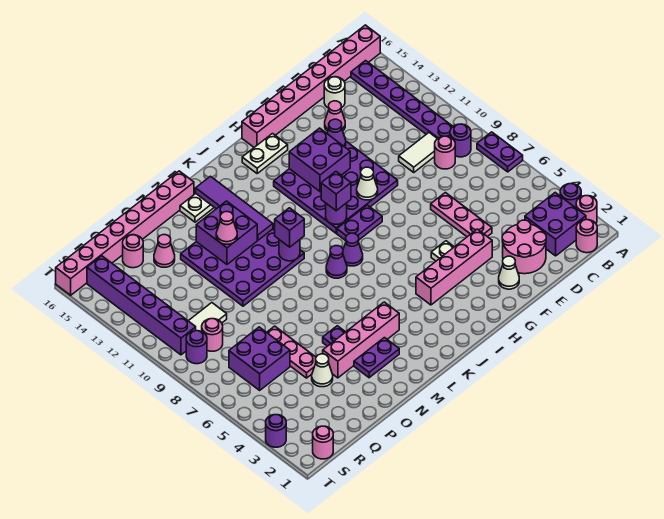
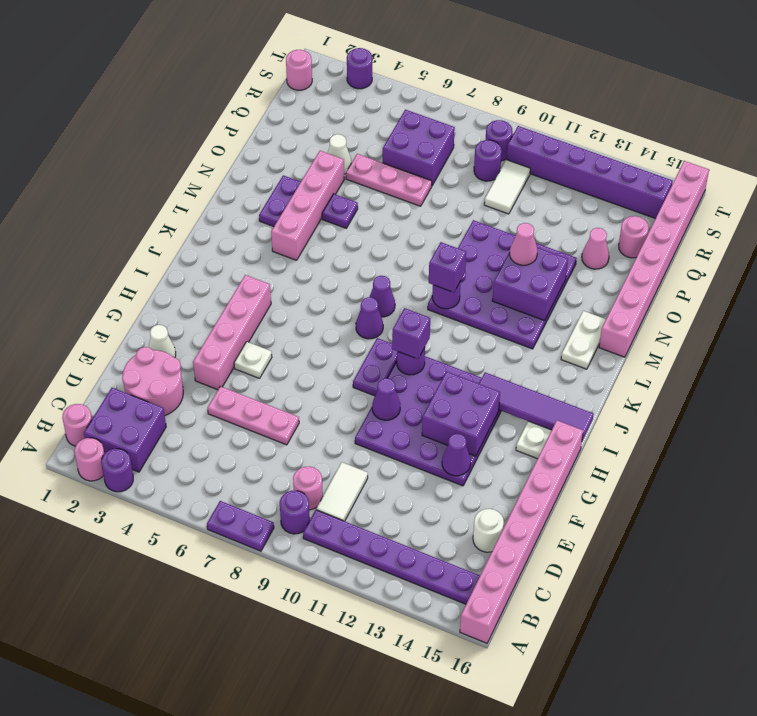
pink 1x1 cone [325,101,345,131] -> none
white 1x1 cone [357,167,378,200] -> purple 1x1 cone [372,378,400,420]
purple 1x4 tile [196,176,273,240] -> purple 1x4 tile moved to [479,372,593,441]
pink 1x1 round brick [202,319,223,351] -> purple 1x1 round brick [474,140,502,181]

